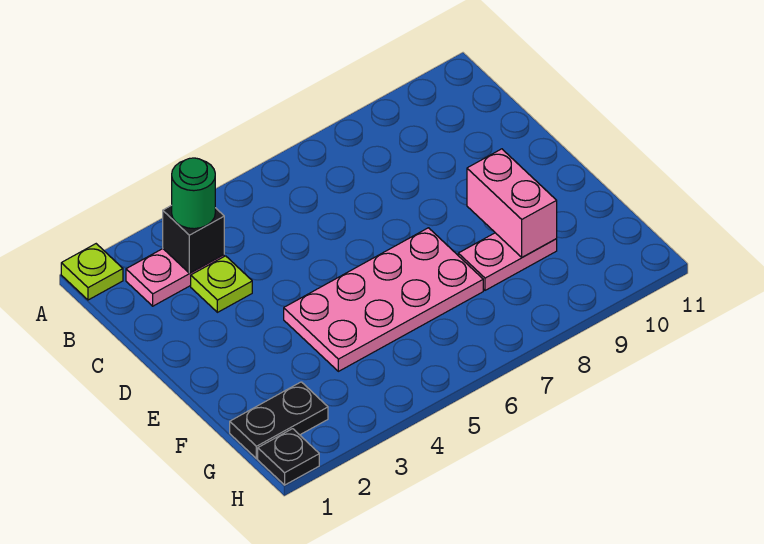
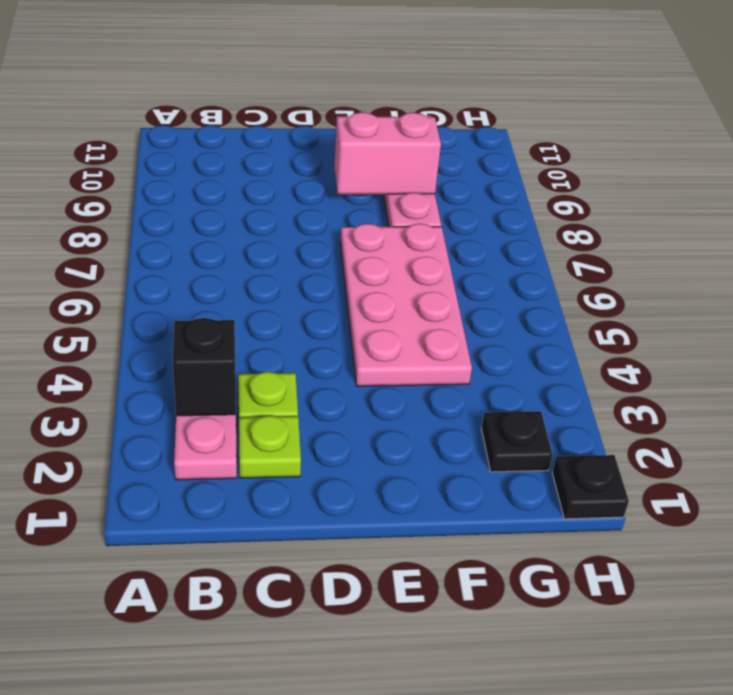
lime 1x1 plate [61,244,123,300] -> lime 1x1 plate moved to [239,415,301,478]
green 1x1 round brick [172,158,215,229] -> none
black 1x2 plate [230,382,328,459] -> black 1x1 plate [481,411,552,472]

